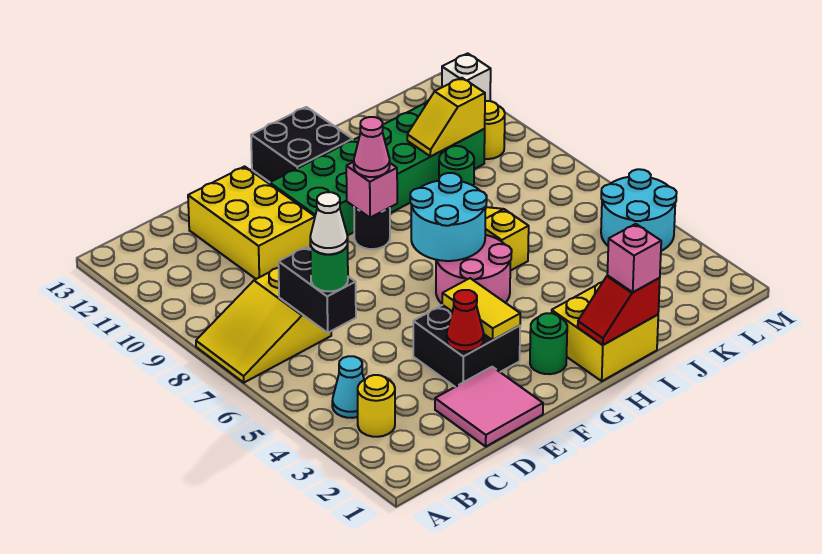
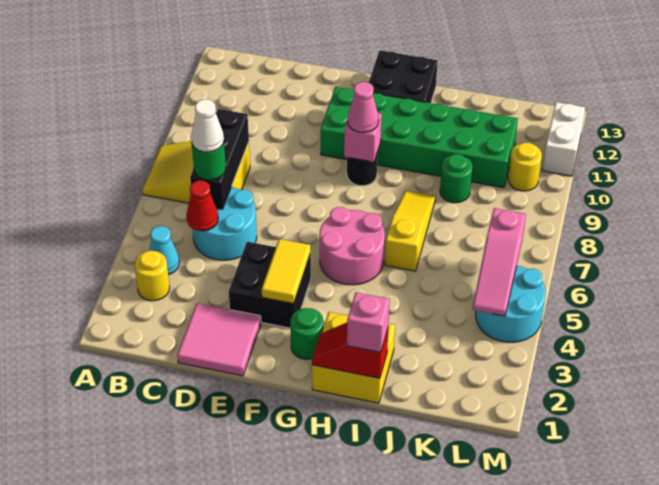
black 1x2 brick [278,247,356,333] -> black 1x3 brick [190,109,249,209]
yellow 2x3 brick [188,167,315,279] -> none
red 1x1 cone [447,290,484,351] -> red 1x1 cone moved to [186,181,218,231]
cyan 2x2 round brick [410,173,487,261] -> cyan 2x2 round brick moved to [192,187,257,260]
yellow 1x2 slope [407,78,485,156] -> none
none -> pink 1x3 slope [473,208,526,316]
white 1x1 brick [442,53,491,101] -> white 1x2 brick [542,102,585,176]

